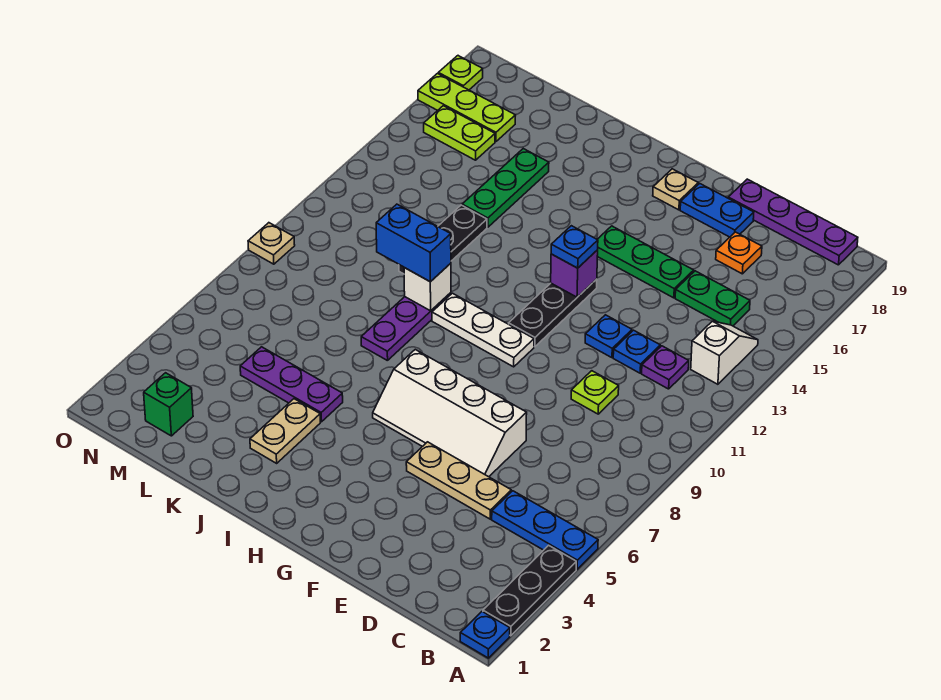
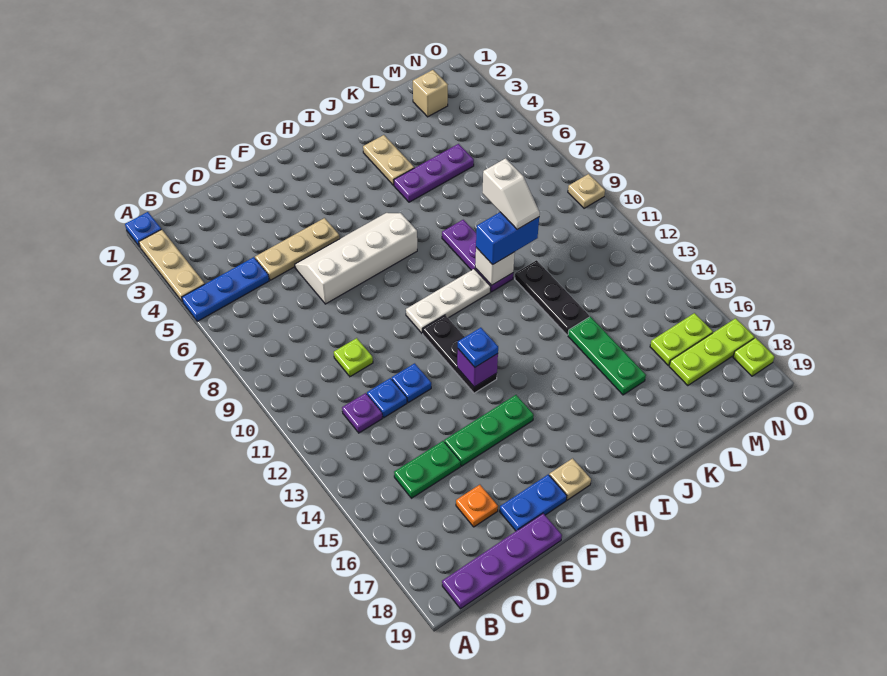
black 1x3 plate [483,545,576,636] -> tan 1x3 plate [139,229,205,302]
white 1x2 slope [691,321,758,384] -> white 1x2 slope moved to [483,158,540,229]
green 1x1 brick [144,373,193,436] -> tan 1x1 brick [413,70,448,117]

